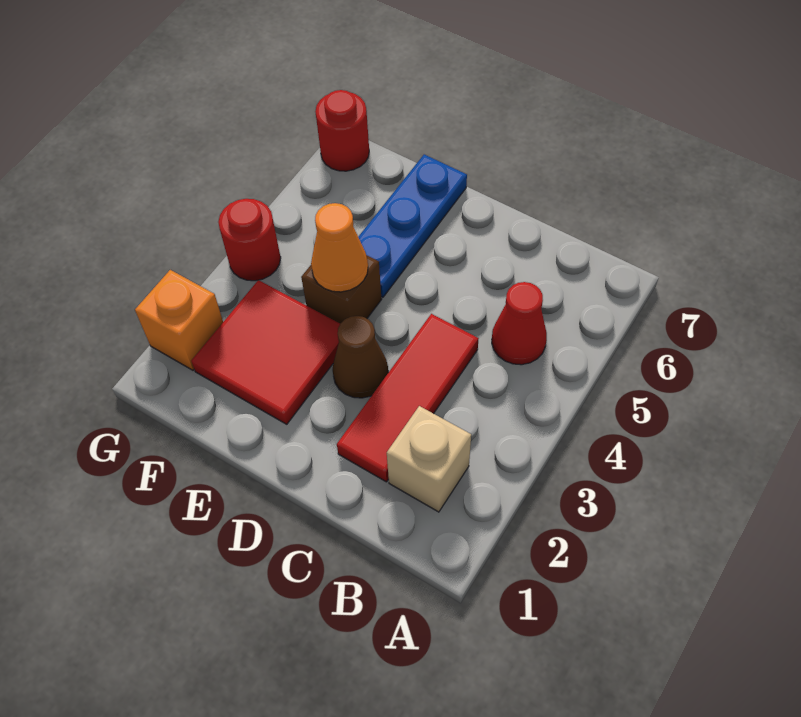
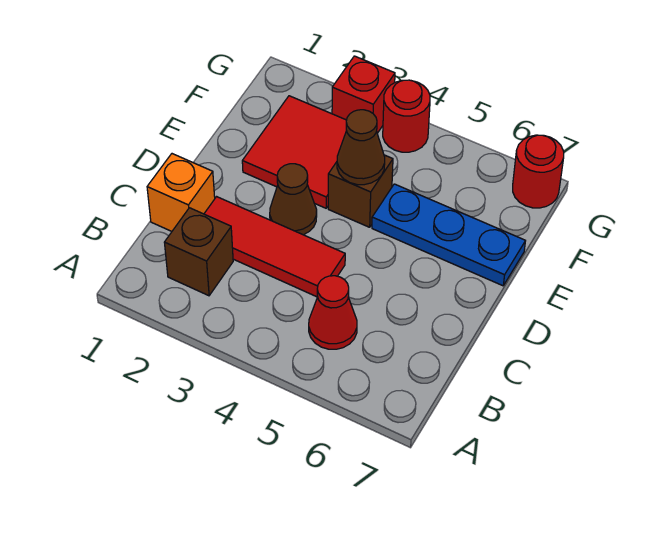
tan 1x1 brick [387,406,471,512] -> brown 1x1 brick [164,208,233,296]
orange 1x1 cone [311,203,368,292] -> brown 1x1 cone [337,110,385,185]
orange 1x1 brick [135,270,223,370] -> orange 1x1 brick moved to [147,154,215,231]
none -> red 1x1 brick [332,56,395,133]

